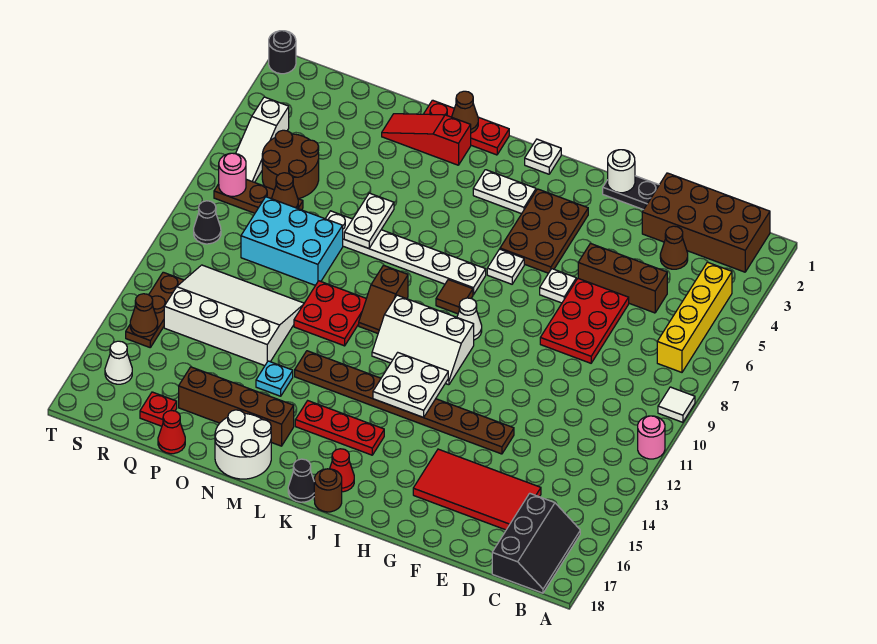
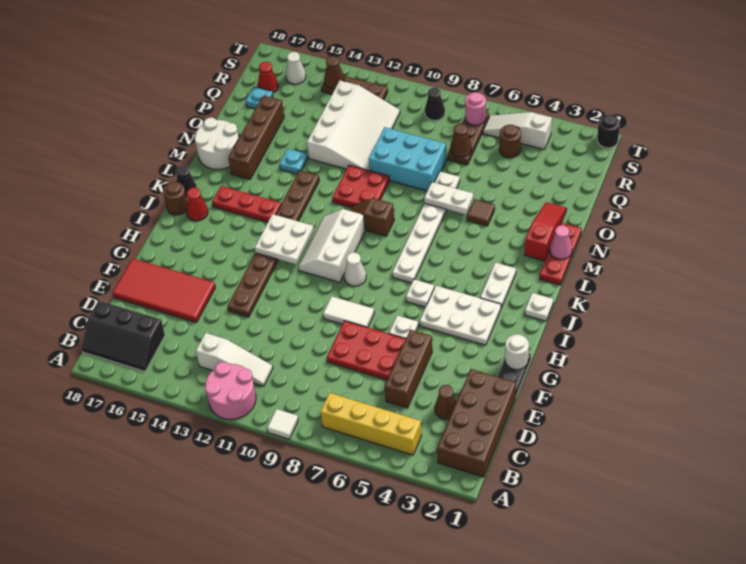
pink 1x1 round brick [638,416,665,459] -> pink 2x2 round brick [205,362,256,420]
none -> white 1x3 slope [196,333,273,386]
red 2x4 tile [413,449,541,530] -> red 2x4 tile turned to [113,258,215,322]
none -> white 1x2 tile [323,296,374,327]
brown 2x3 plate [500,189,588,273] -> white 2x3 plate [420,286,501,345]
brown 1x1 tile [436,280,473,314] -> brown 1x1 tile moved to [467,199,495,226]
red 1x3 plate [295,401,384,455] -> red 1x3 plate turned to [212,186,281,222]
brown 1x1 cone [452,91,478,133] -> pink 1x1 cone [550,225,572,259]
cyan 2x3 brick [241,197,343,285] -> cyan 2x3 brick turned to [369,127,446,191]
red 1x1 cone [158,411,185,454] -> red 1x1 cone moved to [258,62,278,93]
brown 2x2 round brick [262,130,319,199] -> brown 1x1 round brick [499,125,521,158]
red 1x1 plate [140,392,177,426] -> cyan 1x1 plate [246,87,273,109]

